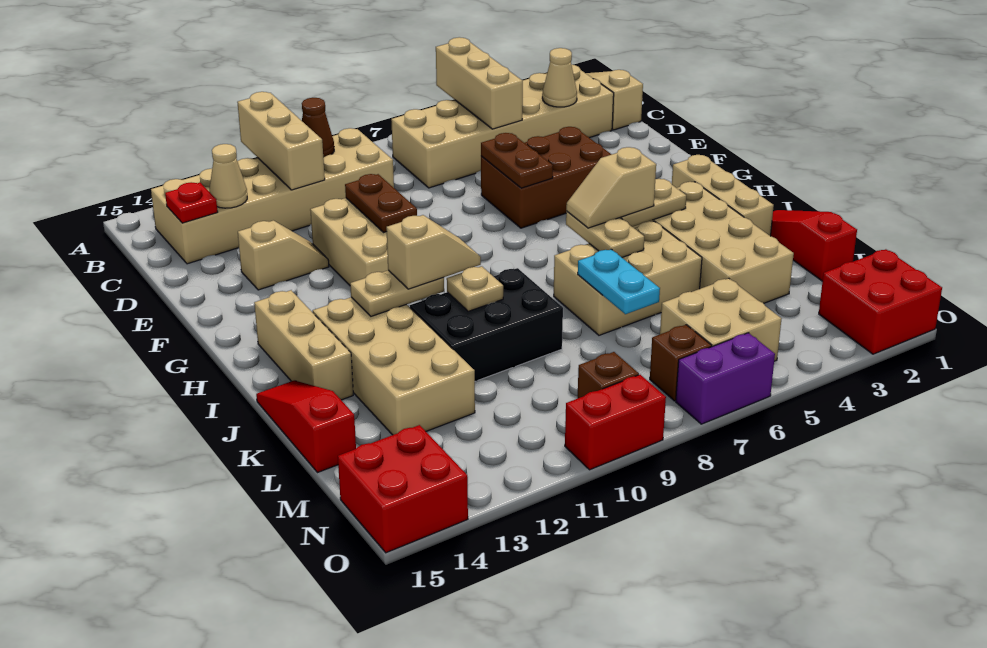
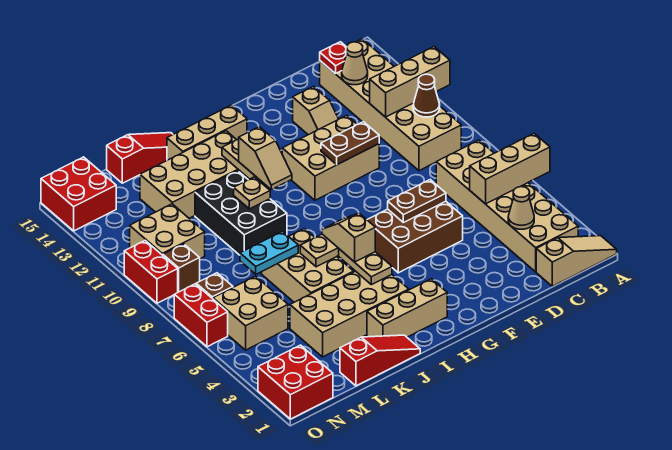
brown 2x3 brick [481,127,611,228] -> brown 2x3 brick turned to [367,201,463,273]
none -> tan 2x2 brick [130,204,205,259]
purple 1x2 brick [676,333,775,424] -> red 1x2 brick [174,284,228,347]

